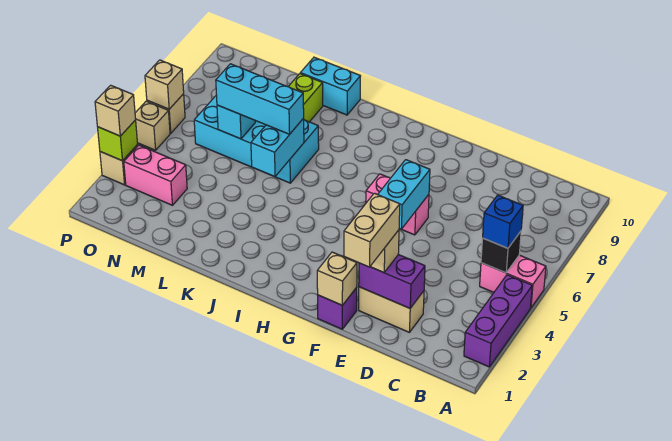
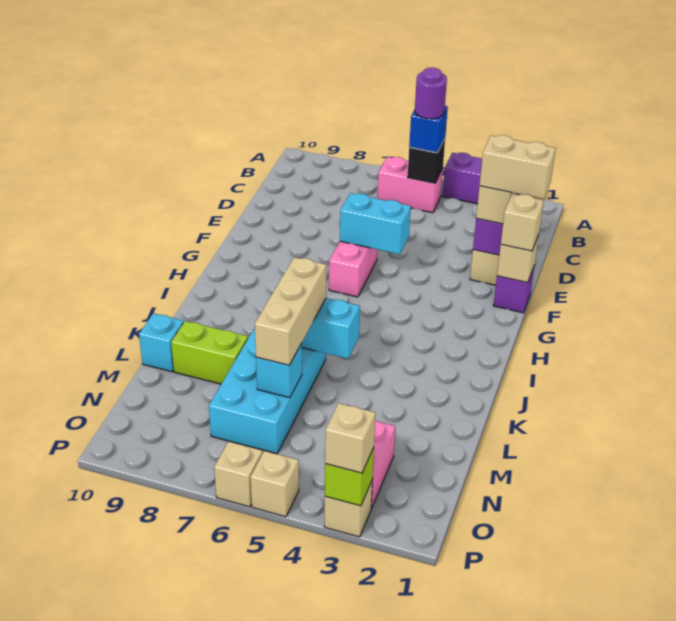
pink 1x2 brick [480,255,546,307] -> pink 1x2 brick turned to [377,157,443,213]
none -> purple 1x1 round brick [415,68,447,119]
cyan 1x3 brick [216,64,304,134] -> tan 1x3 brick [255,257,327,365]
cyan 1x2 brick [300,57,360,115] -> cyan 1x1 brick [139,313,184,372]
tan 1x1 brick [145,60,184,109] -> tan 1x1 brick moved to [501,194,544,251]

